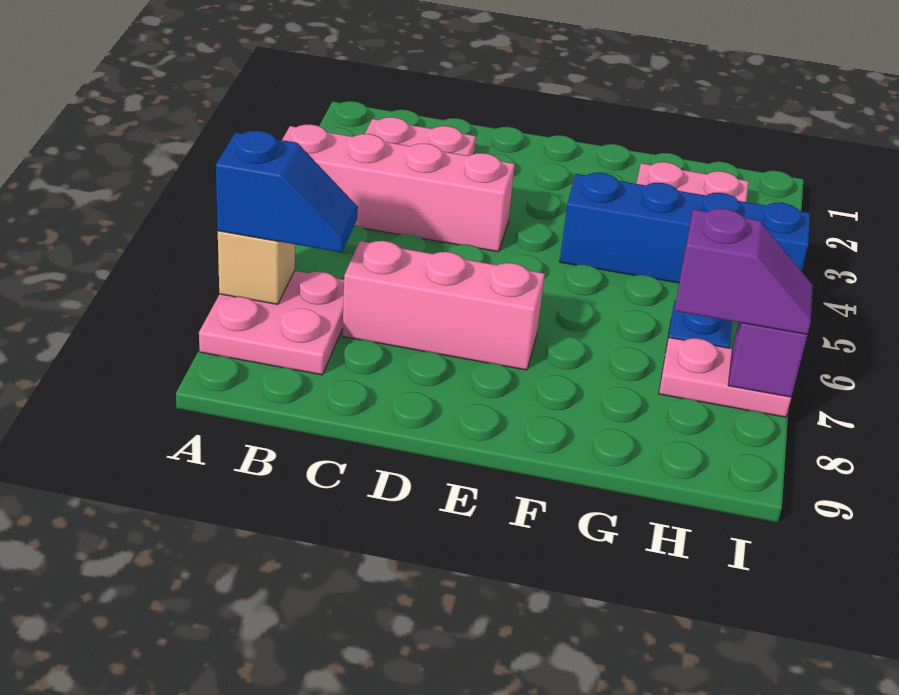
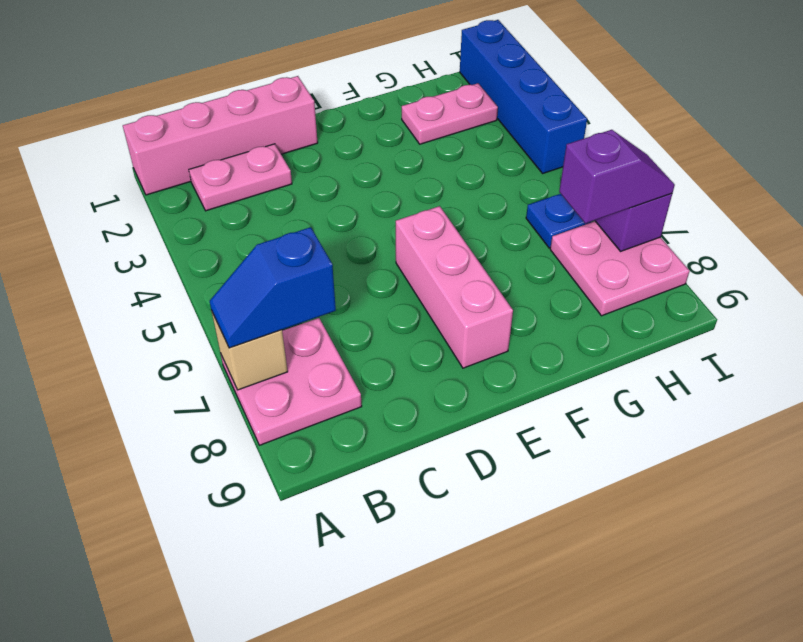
pink 1x4 brick [282,124,515,252] -> pink 1x4 brick moved to [123,76,318,195]
blue 1x2 slope [216,131,358,253] -> blue 1x2 slope turned to [210,227,336,348]
pink 1x3 brick [342,241,545,370] -> pink 1x3 brick turned to [396,206,513,368]
blue 1x4 brick [560,173,810,283] -> blue 1x4 brick turned to [460,20,587,173]
pink 1x2 plate [659,337,791,417] -> pink 2x2 plate [550,221,690,316]

